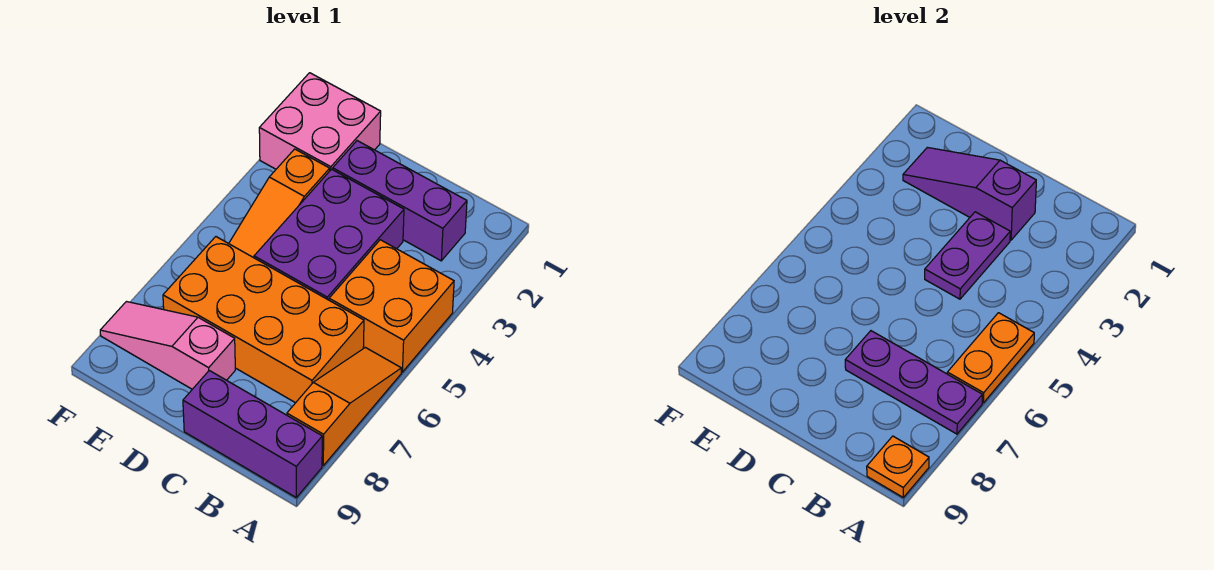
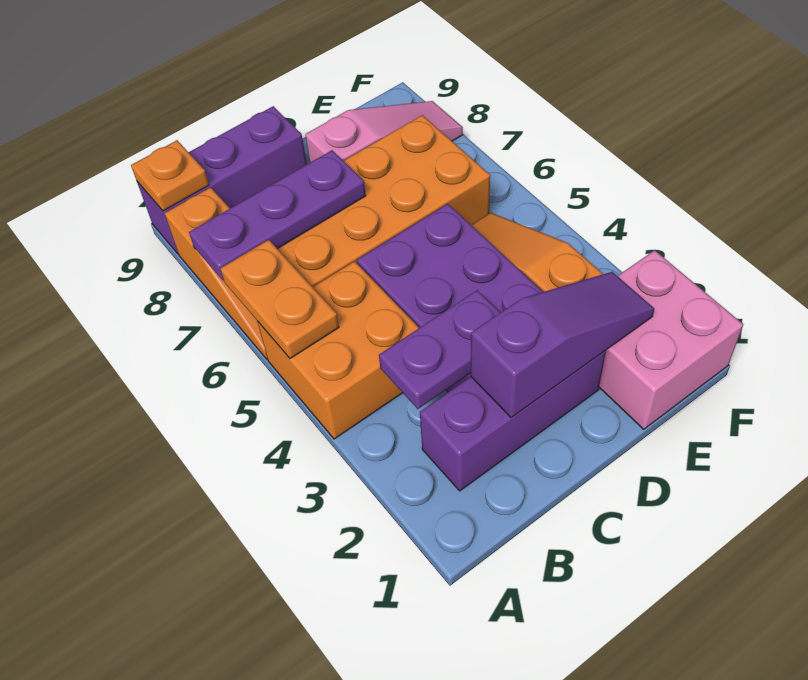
purple 1x2 plate [925,212,1010,299] -> purple 1x2 plate turned to [379,290,501,409]

